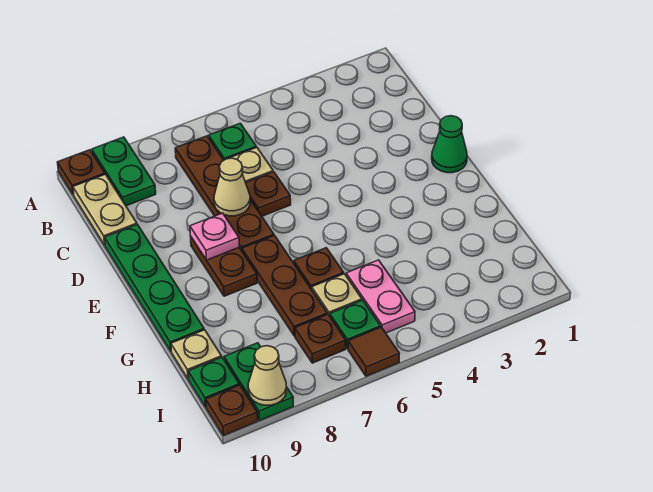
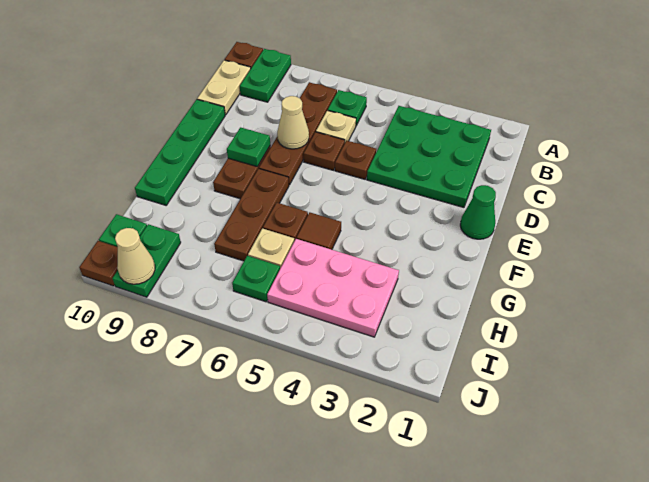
none -> green 3x3 plate [367,106,491,207]
pink 1x1 plate [190,213,239,260] -> green 1x1 plate [227,128,270,166]
pink 1x2 plate [346,260,415,333] -> pink 2x3 plate [267,239,399,337]
tan 1x1 plate [171,330,222,379] -> none
brown 1x1 plate [295,314,346,363] -> brown 1x1 plate moved to [335,140,376,179]
brown 1x1 tile [348,327,399,376] -> brown 1x1 tile moved to [297,212,341,250]

